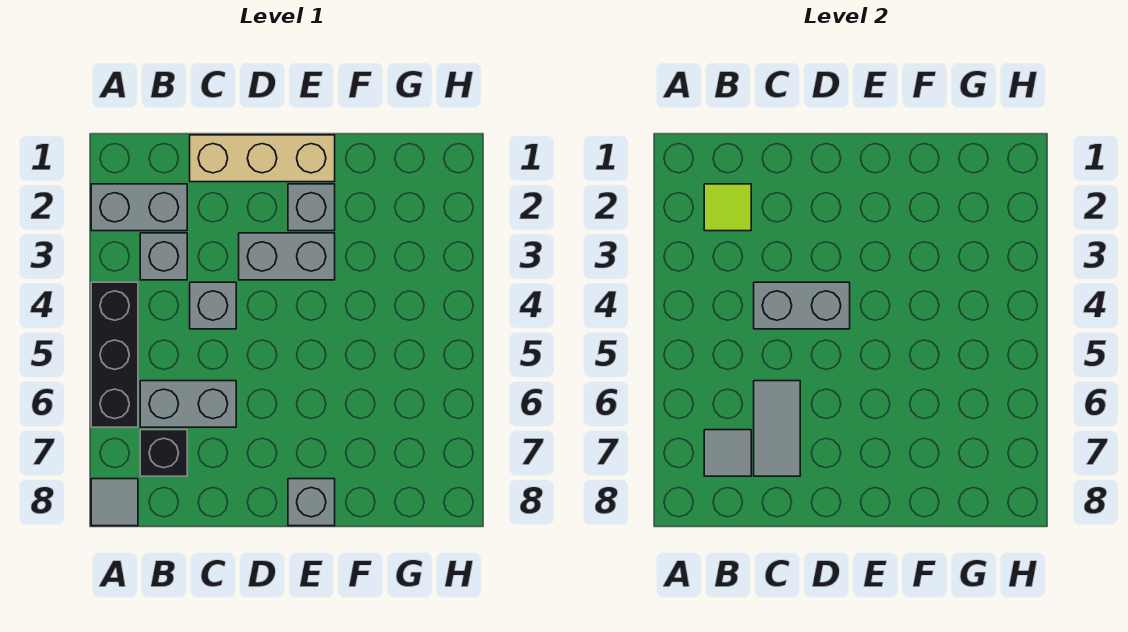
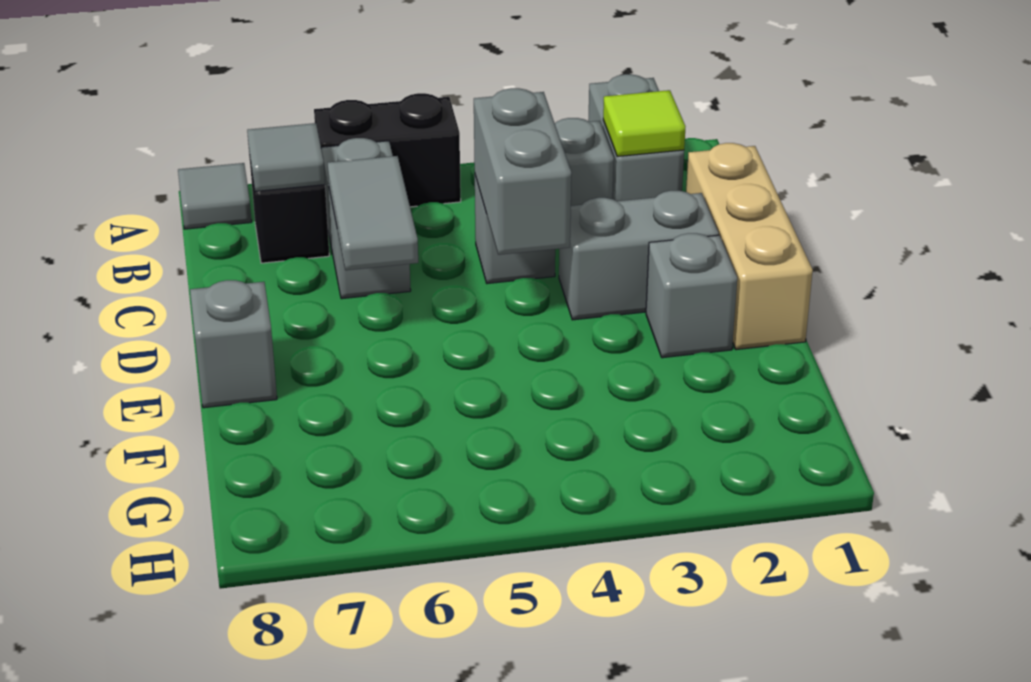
black 1x3 brick [91,282,138,427] -> black 1x2 brick [314,93,461,207]
grey 1x2 tile [754,381,800,476] -> grey 1x2 tile turned to [328,156,418,270]
grey 1x2 brick [239,233,335,280] -> grey 1x2 brick turned to [559,191,719,320]

